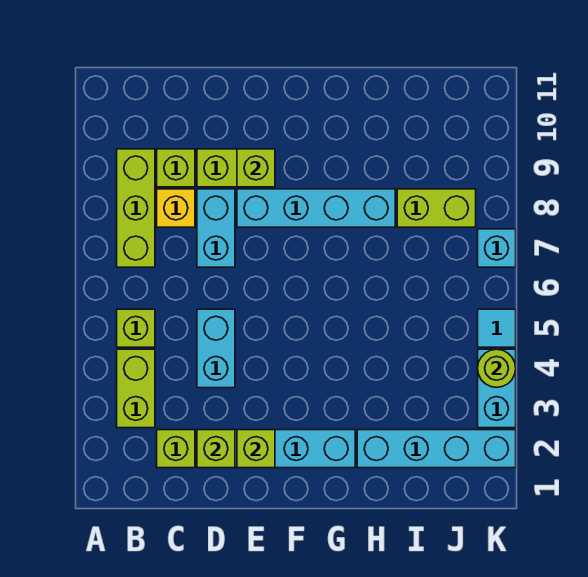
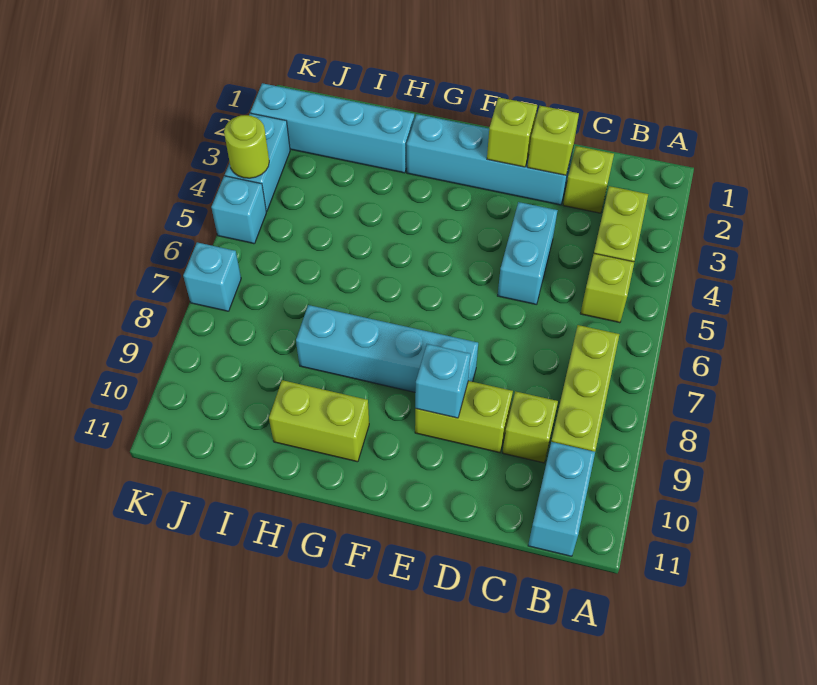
yellow 1x1 brick [157,189,195,227] -> none
cyan 1x2 brick [197,189,235,267] -> cyan 1x2 brick moved to [528,442,595,556]
lime 1x1 brick [237,149,275,187] -> cyan 1x1 brick [415,344,470,418]
lime 1x2 brick [397,189,476,227] -> lime 1x2 brick moved to [269,380,369,462]
cyan 1x1 tile [478,309,516,347] -> cyan 1x1 brick [211,176,266,244]

